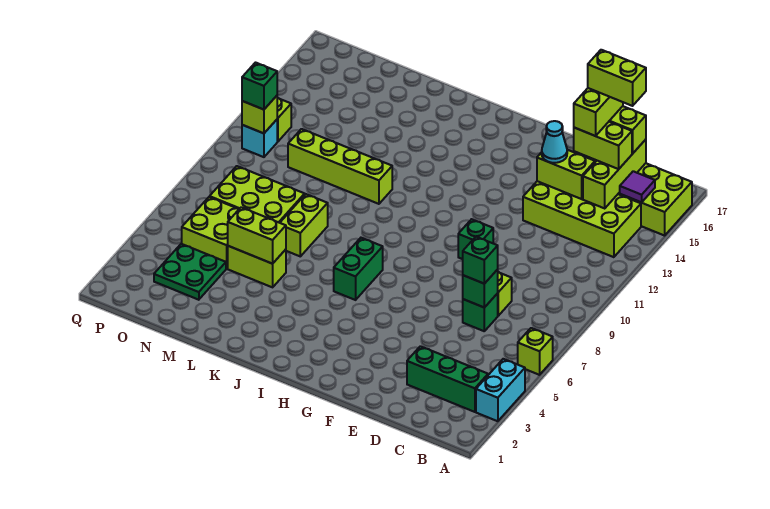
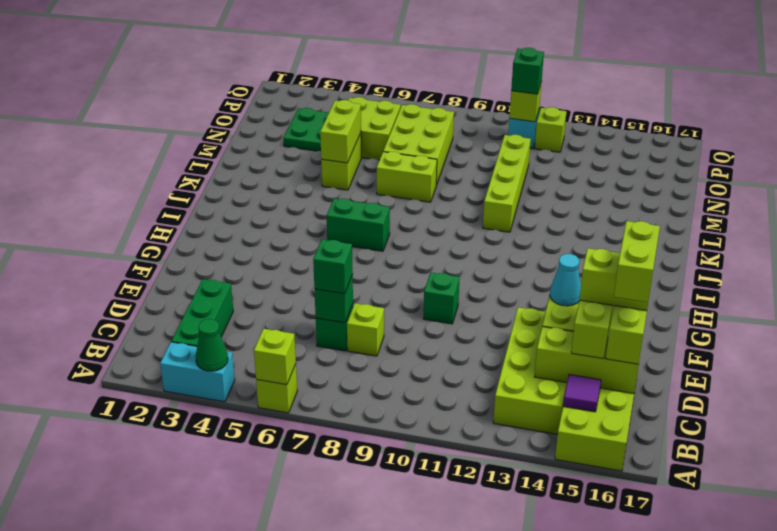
none -> green 1x1 cone [196,319,228,371]
none -> lime 1x1 brick [254,329,296,385]

